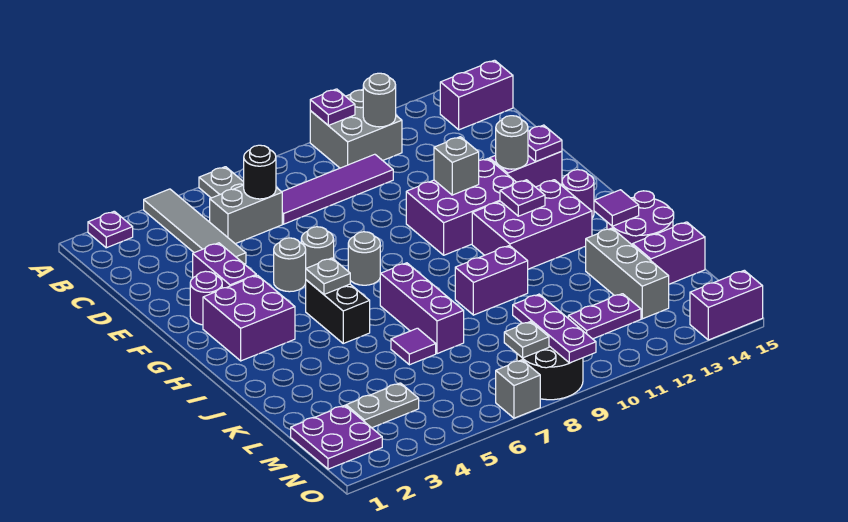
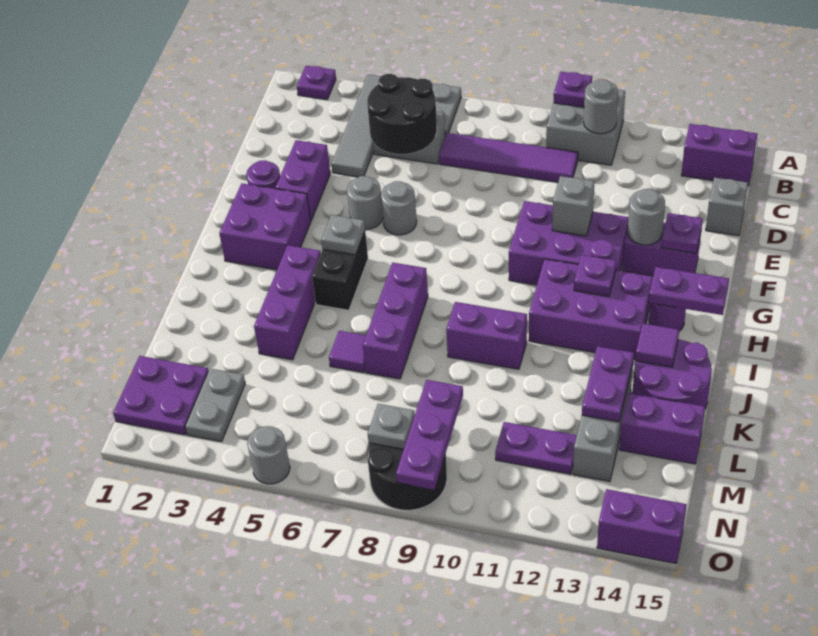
black 1x1 round brick [244,145,276,199] -> black 2x2 round brick [367,74,437,154]
grey 1x1 round brick [348,232,380,285] -> grey 1x1 round brick moved to [247,426,290,484]
none -> purple 1x2 plate [649,267,729,315]
none -> purple 1x3 brick [254,245,321,360]
none -> purple 1x2 plate [582,346,634,422]
grey 1x2 plate [346,383,419,428] -> grey 1x2 plate turned to [185,369,245,442]
grey 1x1 brick [496,360,540,418] -> grey 1x1 brick moved to [706,177,748,236]

